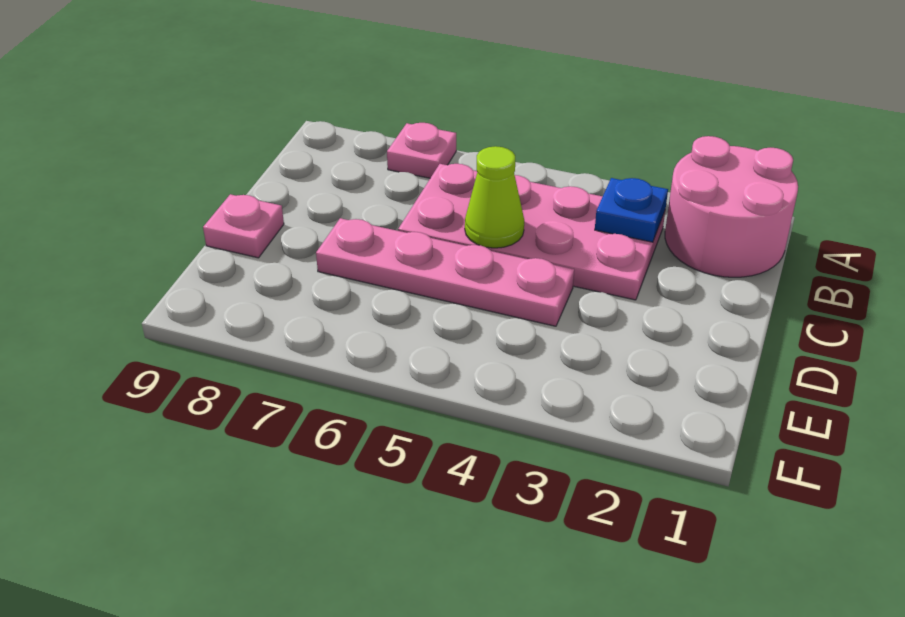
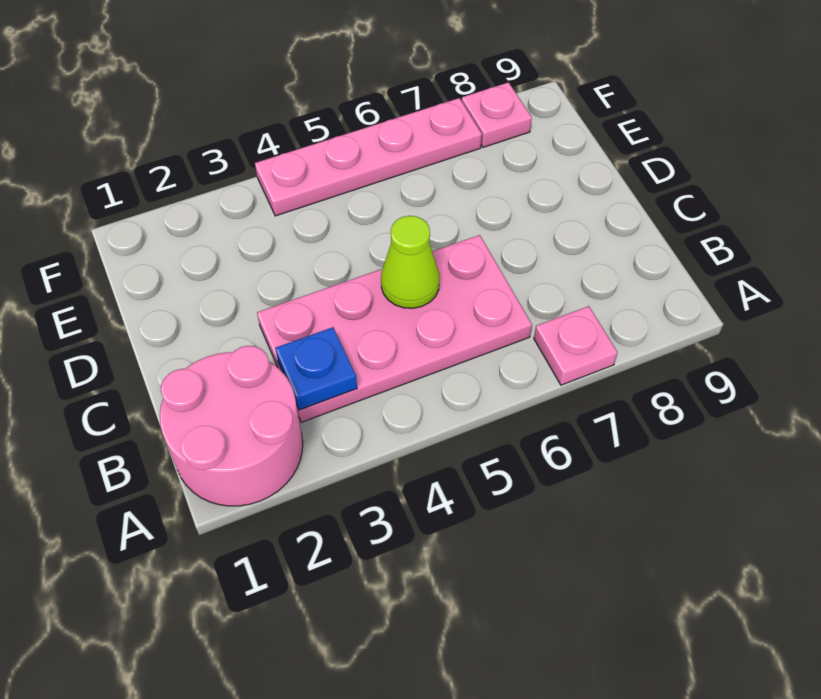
pink 1x4 plate [316,218,574,326] -> pink 1x4 plate moved to [255,98,482,216]
pink 1x1 plate [203,194,284,258] -> pink 1x1 plate moved to [462,82,532,147]

